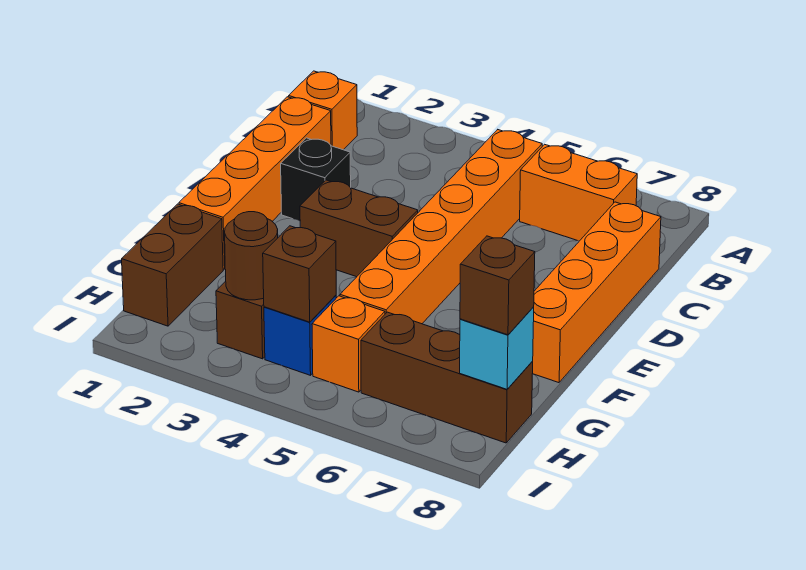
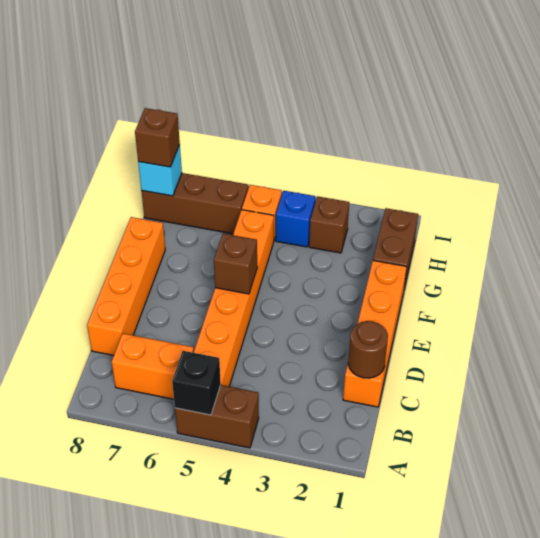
orange 1x1 brick [289,71,357,150] -> none
black 1x1 brick [281,138,351,221] -> black 1x1 brick moved to [172,351,221,415]
brown 1x2 brick [300,180,418,277] -> brown 1x2 brick moved to [175,385,259,448]
brown 1x1 round brick [225,212,278,300] -> brown 1x1 round brick moved to [348,321,388,378]
brown 1x1 brick [263,226,336,322] -> brown 1x1 brick moved to [214,234,257,294]

